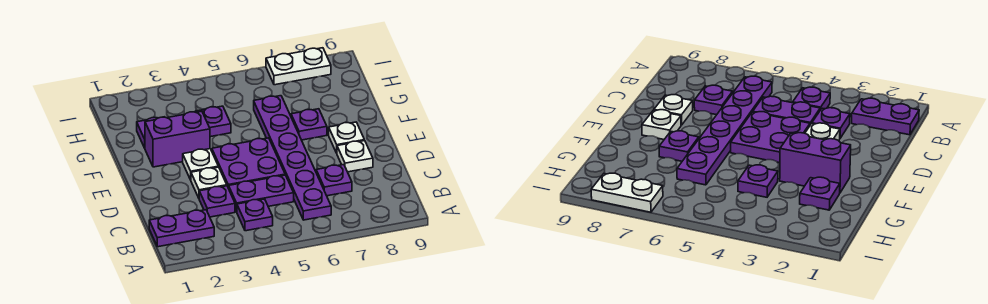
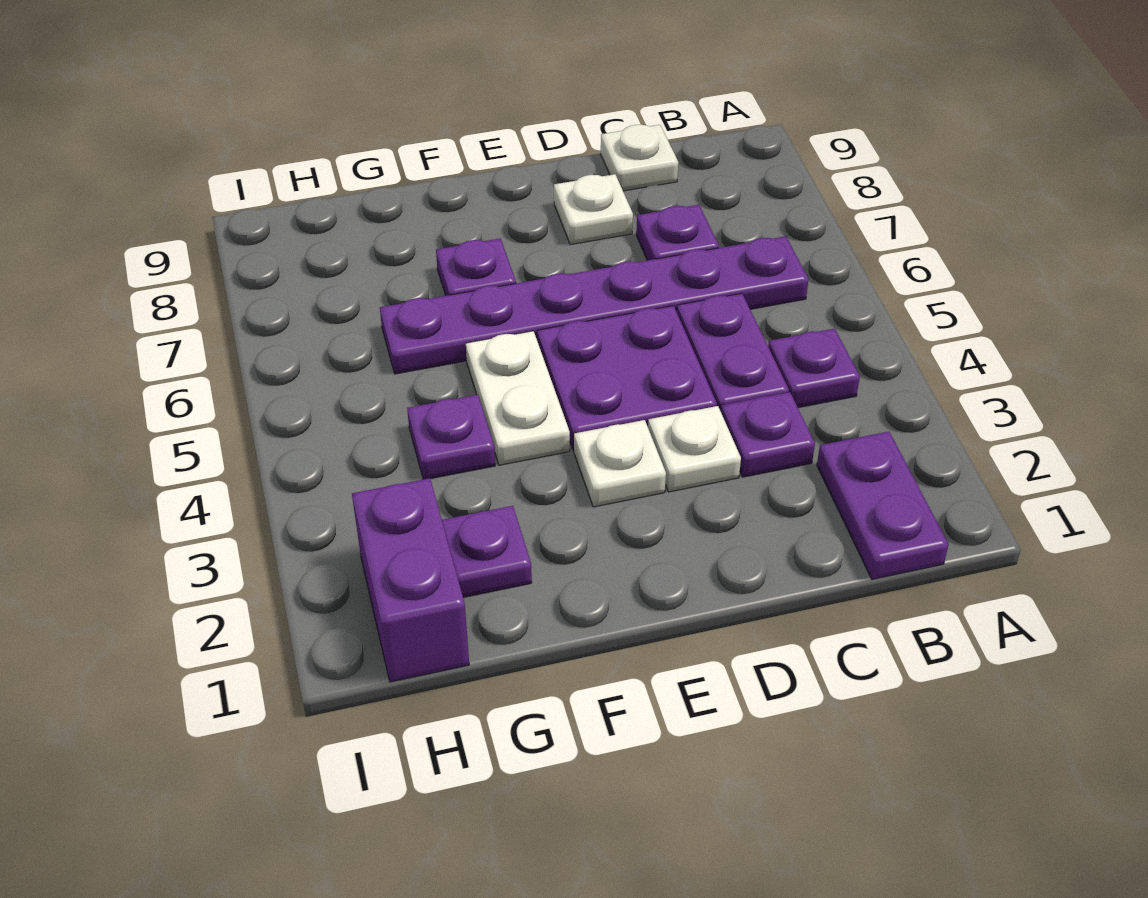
white 1x1 plate [329,122,364,153] -> white 1x1 plate moved to [601,125,678,191]
purple 1x2 brick [145,111,210,167] -> purple 1x2 brick moved to [352,478,469,682]
white 1x2 plate [266,48,331,85] -> white 1x2 plate moved to [466,331,570,465]

